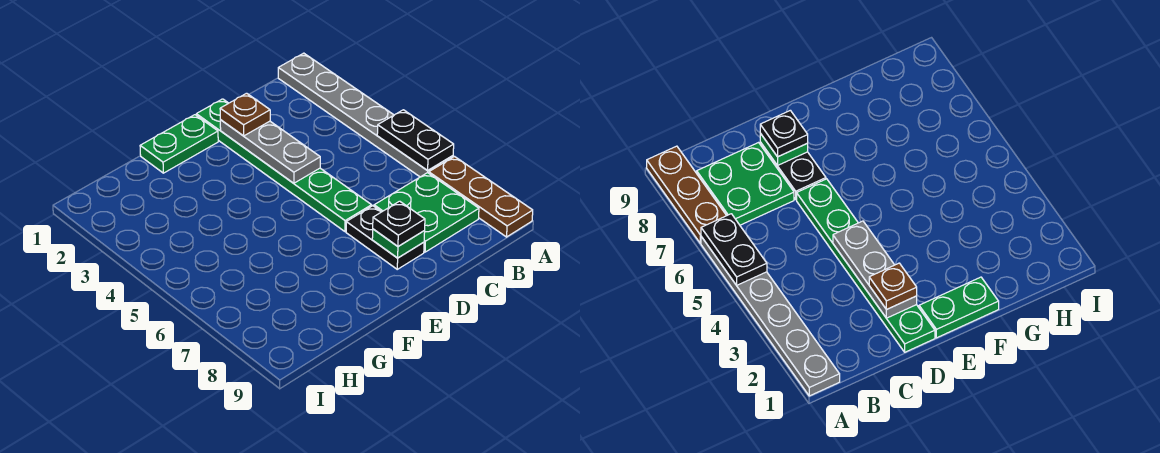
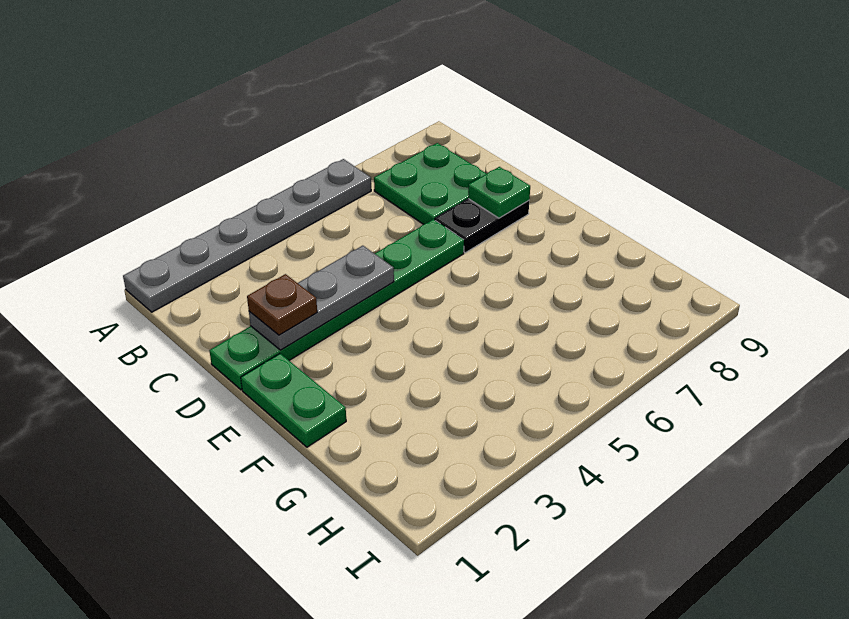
black 1x2 plate [377,110,454,171] -> none
brown 1x3 plate [429,157,533,237] -> none
black 1x1 plate [373,201,425,246] -> none

